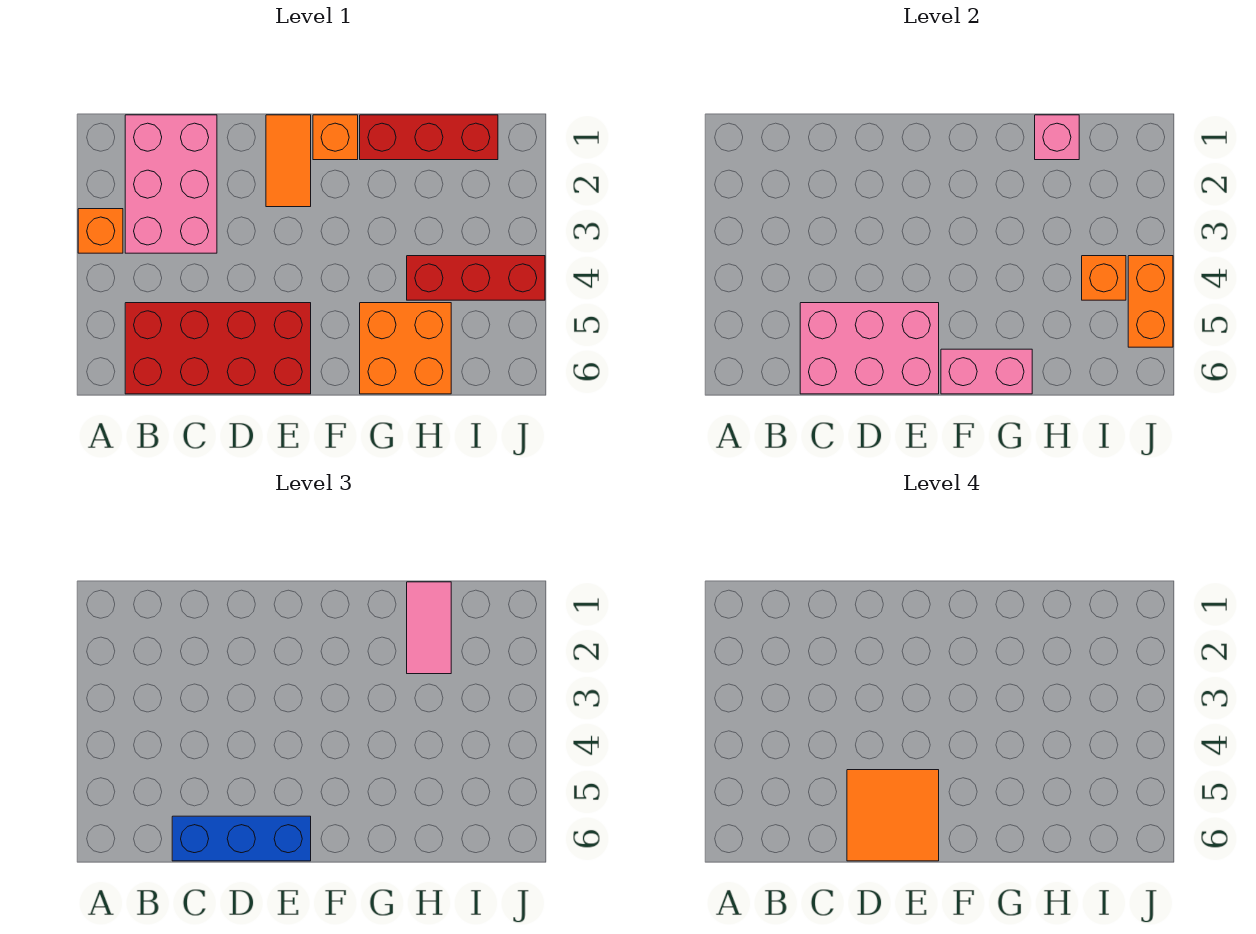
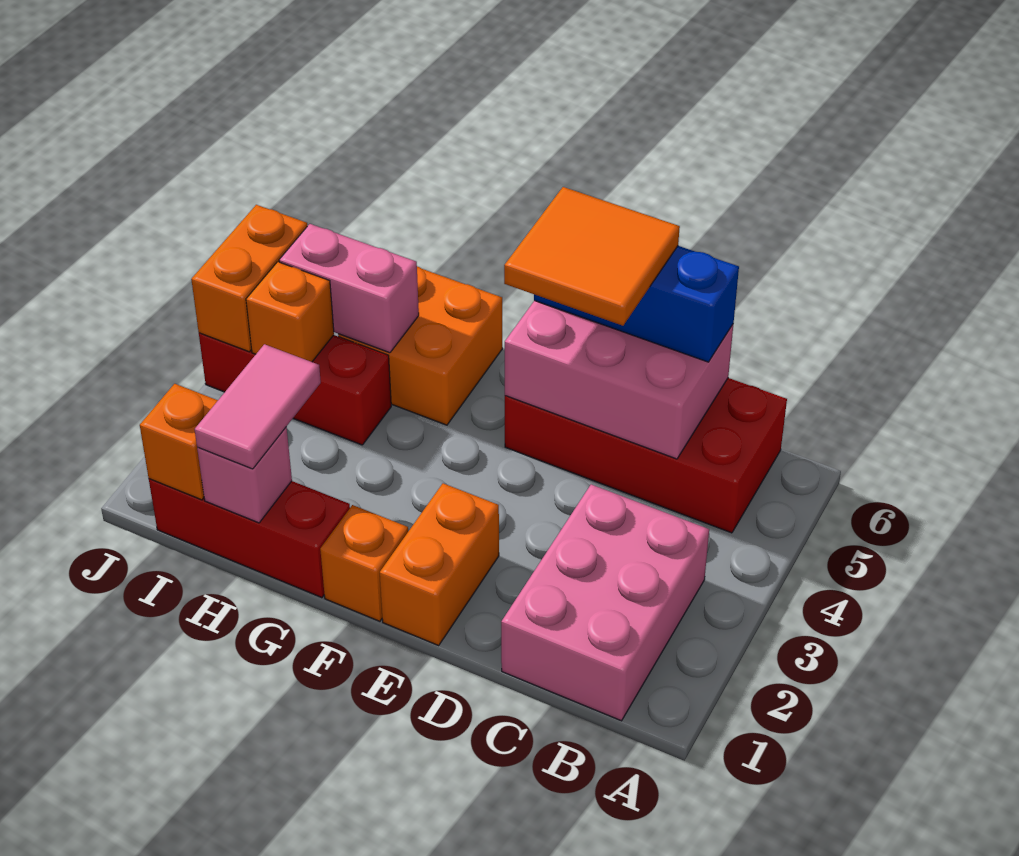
orange 1x1 brick [78,209,123,253] -> orange 1x1 brick moved to [140,384,218,500]
orange 1x2 tile [266,115,311,207] -> orange 1x2 brick [380,483,499,645]
pink 1x2 brick [941,349,1032,394] -> pink 1x2 brick moved to [279,224,419,353]

